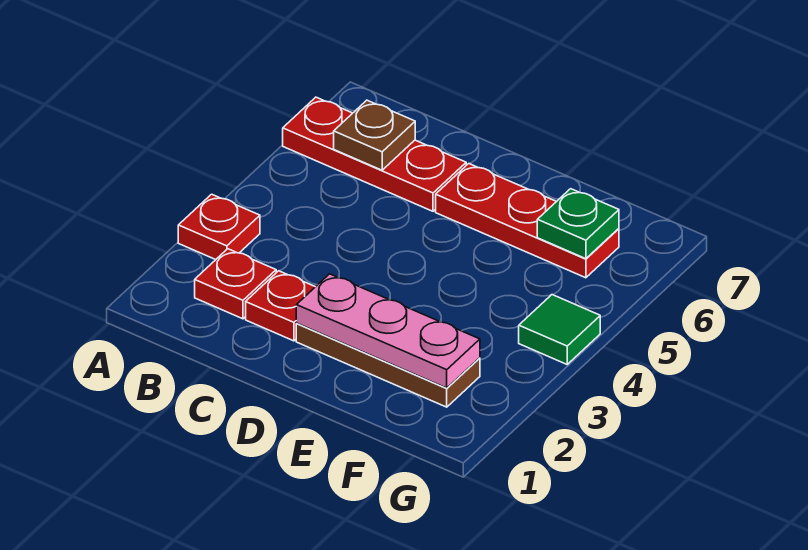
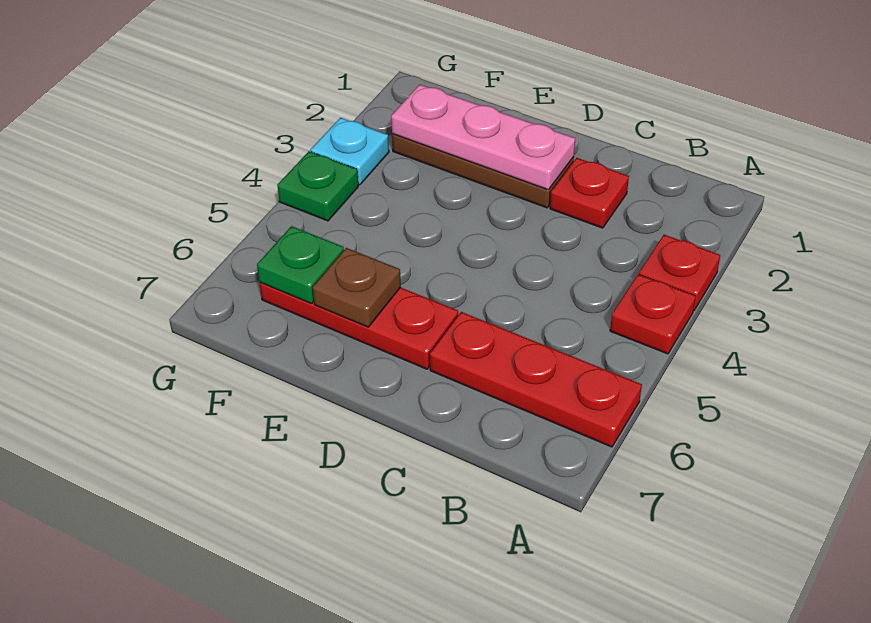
red 1x1 plate [195,249,276,319] -> red 1x1 plate moved to [610,274,696,354]
brown 1x1 plate [334,100,415,170] -> brown 1x1 plate moved to [313,248,401,327]
none -> cyan 1x1 plate [310,118,389,185]
green 1x1 tile [519,295,600,364] -> green 1x1 plate [277,151,358,221]

